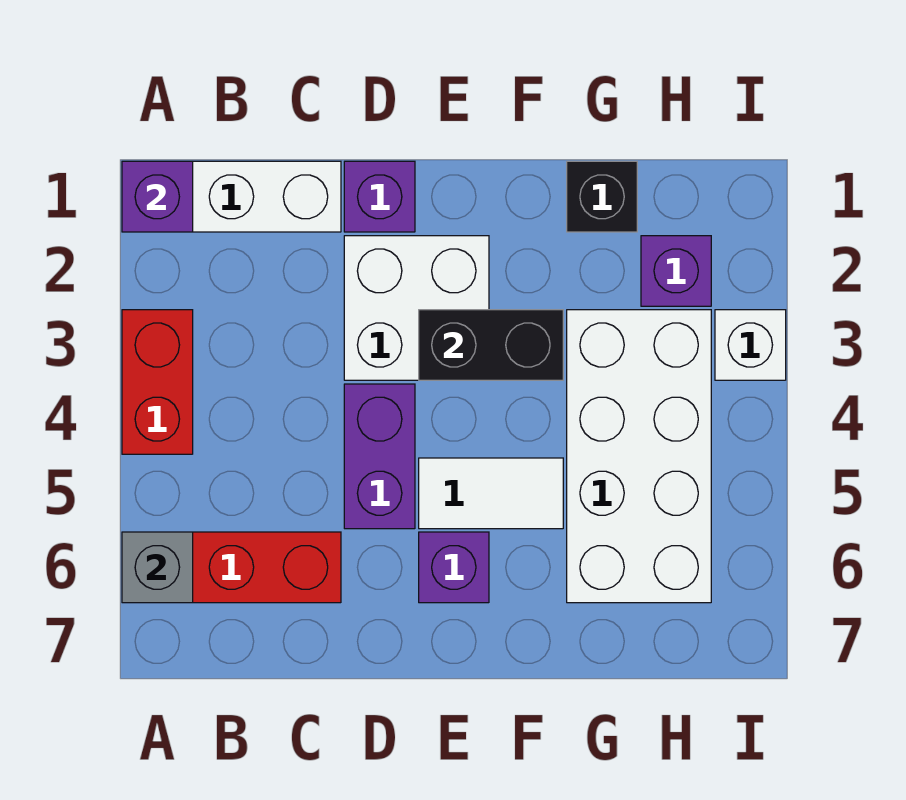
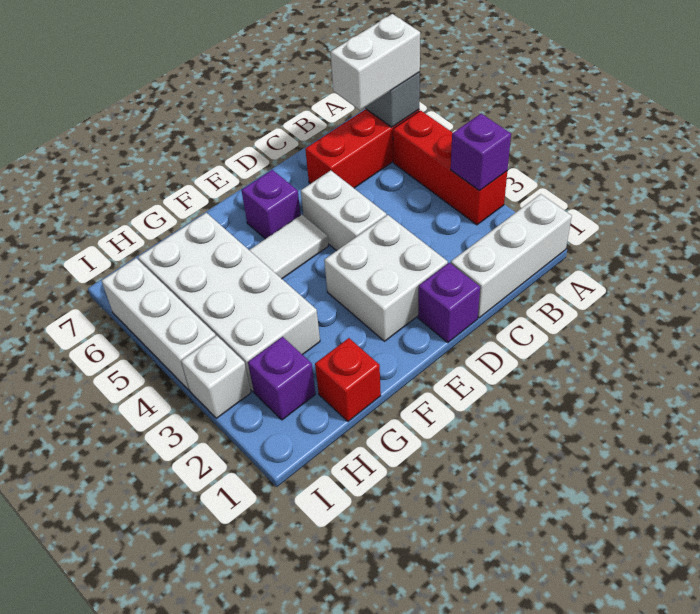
purple 1x1 brick [122,161,193,232] -> purple 1x1 brick moved to [451,114,511,191]
red 1x2 brick [122,310,193,454] -> red 1x3 brick [393,110,507,225]
none -> white 1x2 brick [331,14,420,110]
purple 1x2 brick [344,384,415,529] -> white 1x2 brick [301,170,386,251]
black 1x2 brick [419,310,563,380] -> none
black 1x1 brick [567,161,637,232] -> red 1x1 brick [315,338,381,421]
none -> white 1x3 brick [102,258,216,390]

